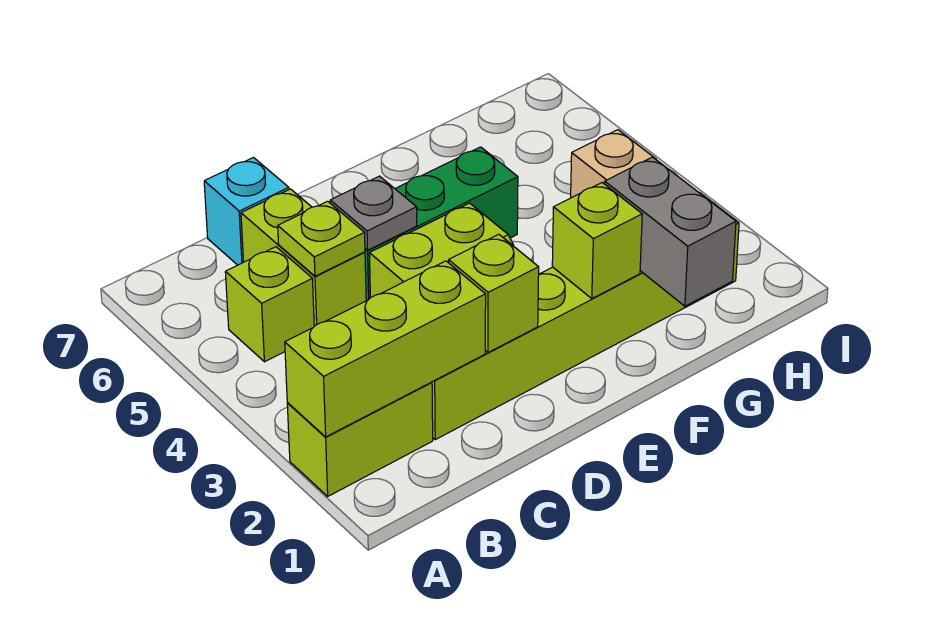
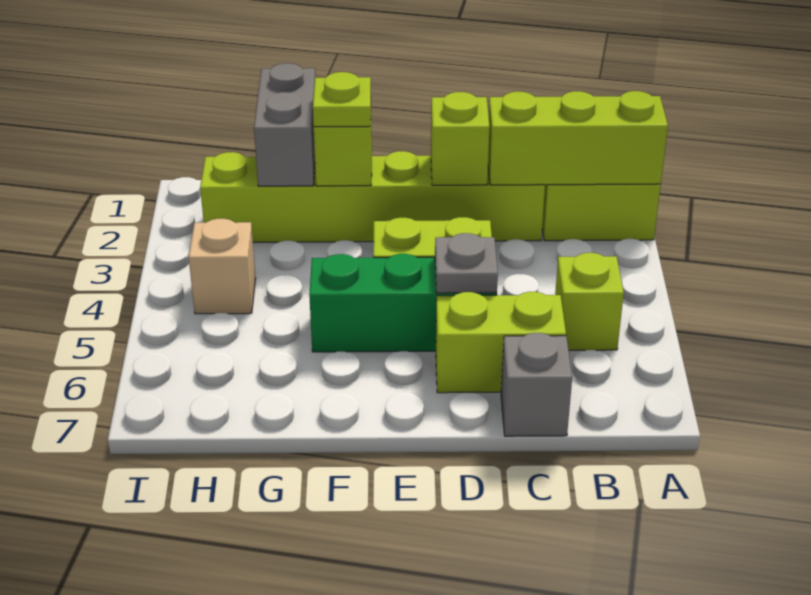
lime 1x2 brick [241,189,366,326] -> lime 1x2 brick turned to [436,292,566,393]
lime 1x1 plate [278,201,365,276] -> lime 1x1 plate moved to [313,72,371,127]
cyan 1x1 brick [204,158,289,265] -> grey 1x1 brick [501,333,572,436]

